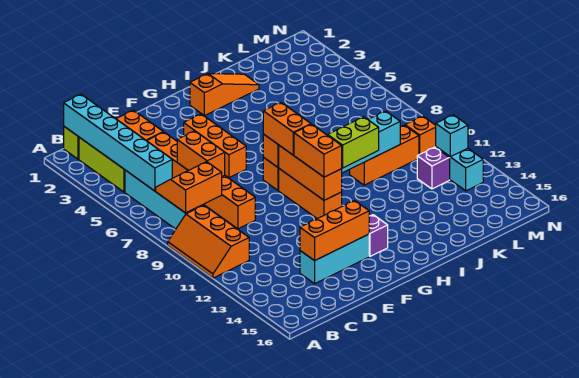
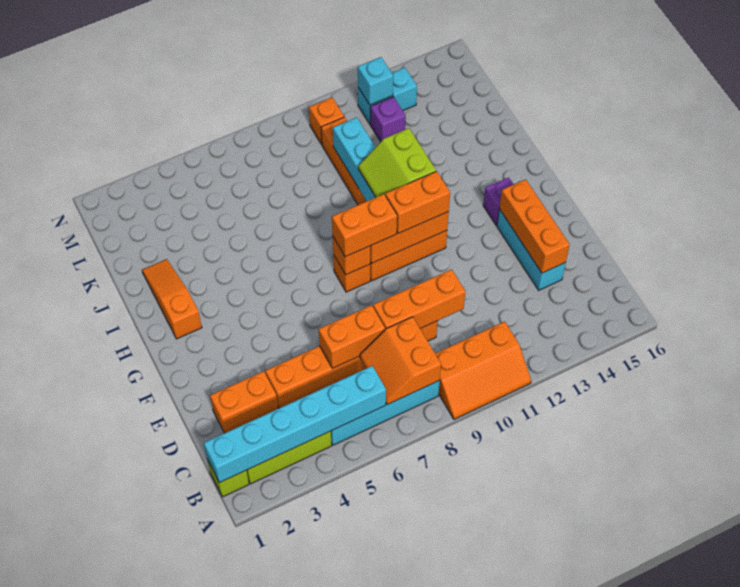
orange 1x3 brick [184,114,246,178] -> orange 1x3 brick moved to [373,269,465,329]

